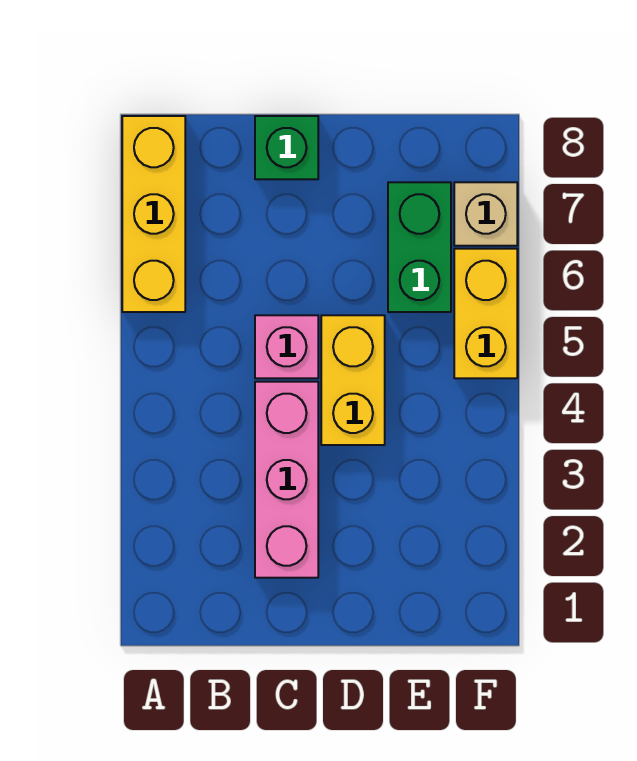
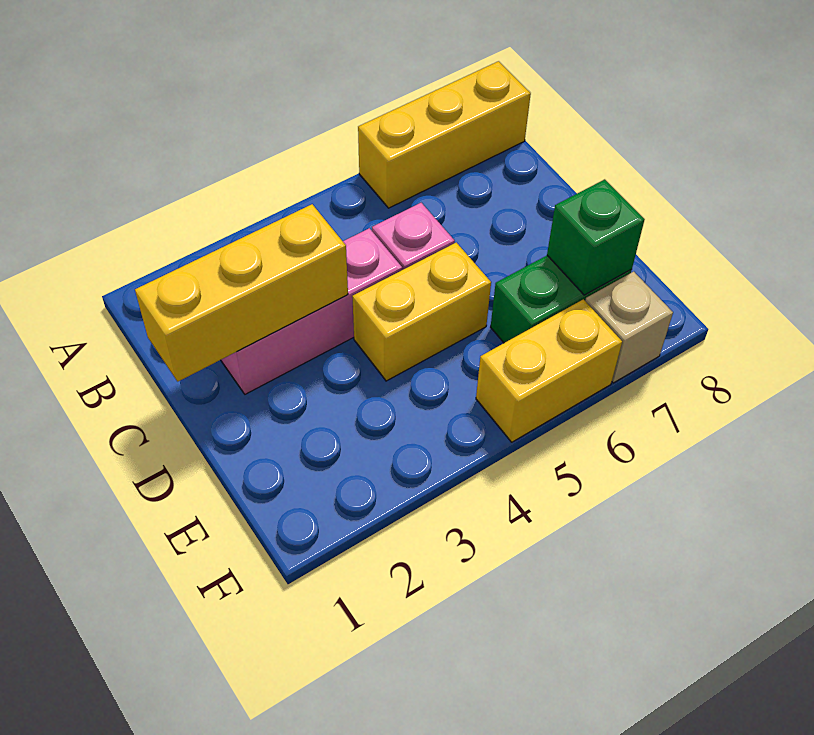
none -> yellow 1x3 brick [135,204,348,382]
green 1x1 brick [255,116,318,179] -> green 1x1 brick moved to [547,179,645,295]

